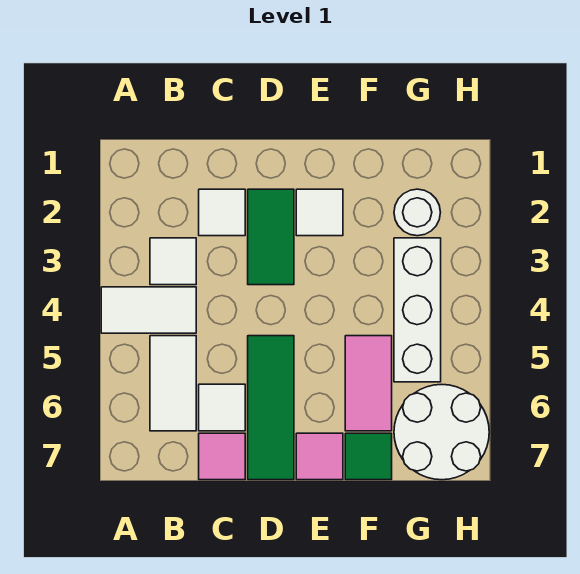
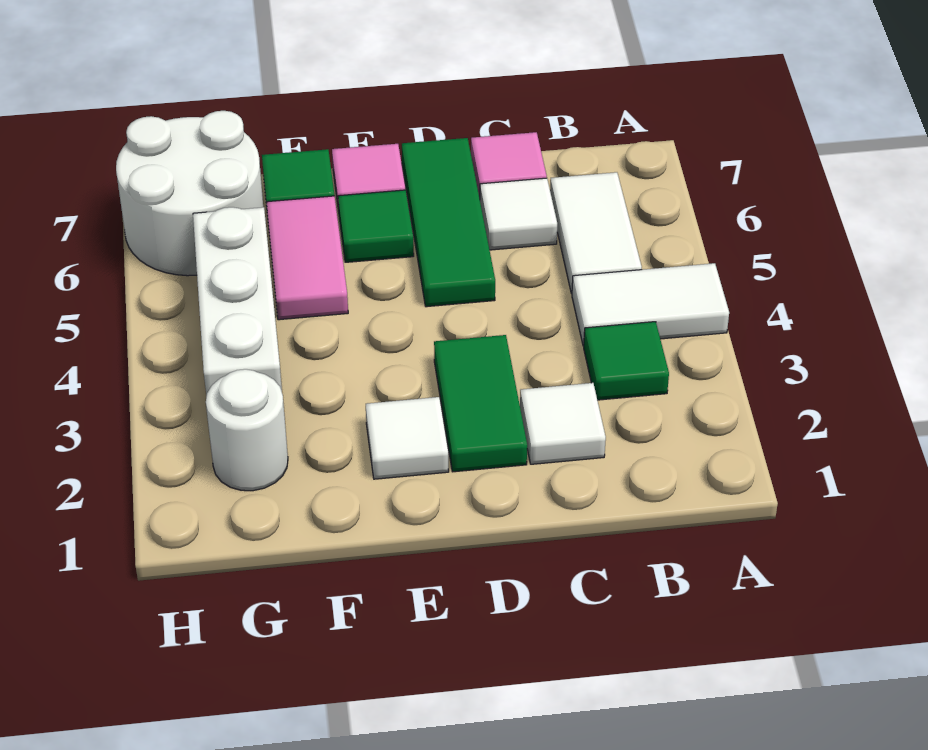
white 1x1 tile [150,238,196,285] -> green 1x1 tile [584,322,669,400]
none -> green 1x1 tile [338,190,414,262]

